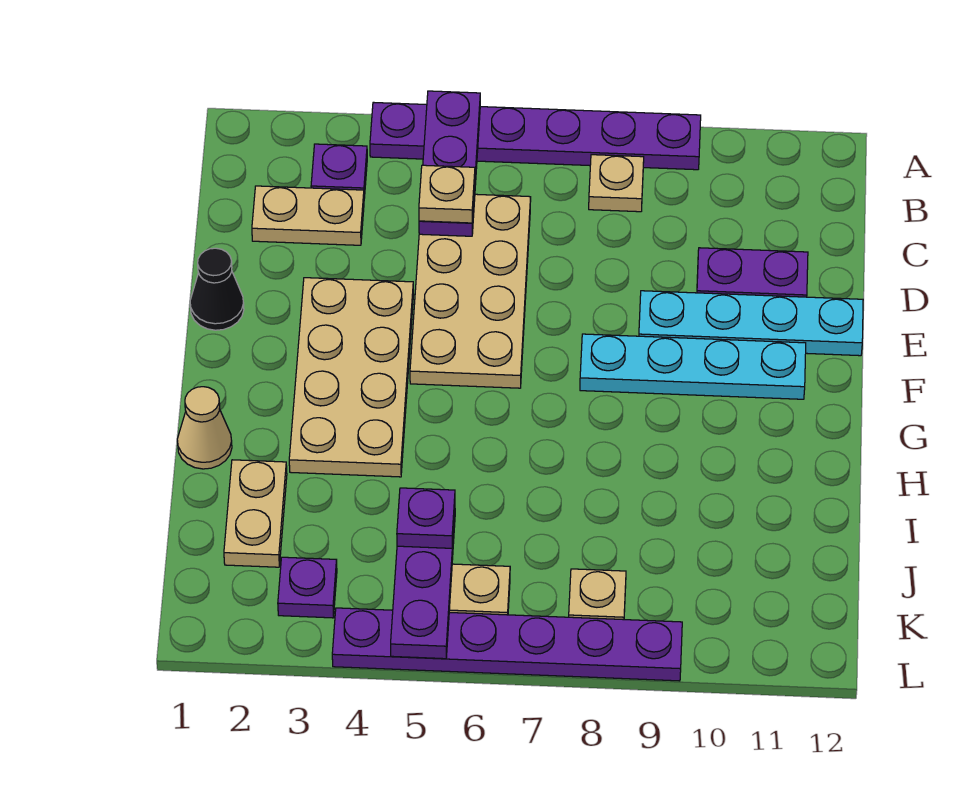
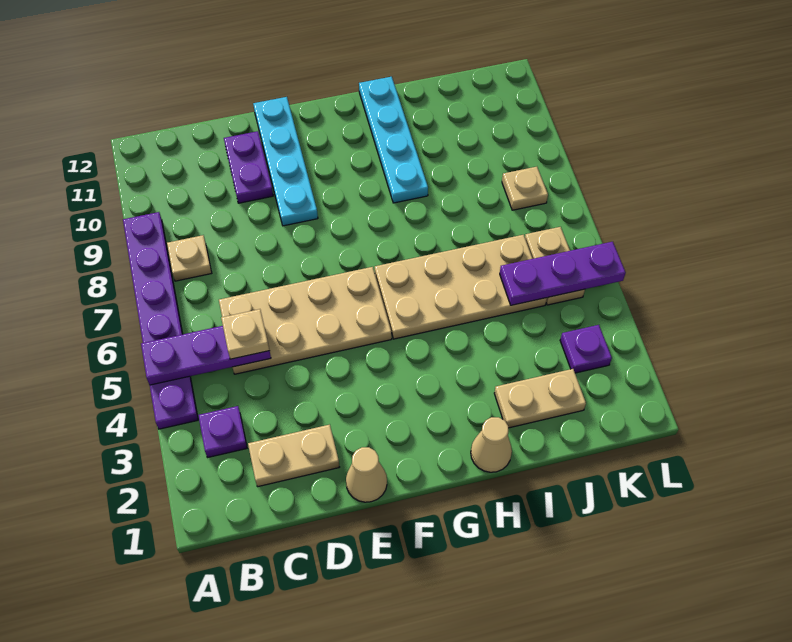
tan 1x2 plate [252,186,364,245] -> tan 1x2 plate turned to [248,425,339,487]
black 1x1 cone [190,248,244,330] -> tan 1x1 cone [346,447,387,502]
tan 2x4 plate [289,278,414,477] -> tan 2x4 plate moved to [375,235,547,339]
cyan 1x4 plate [580,334,806,399] -> cyan 1x4 plate moved to [359,77,428,203]
purple 1x1 plate [397,488,455,548] -> none
purple 1x6 plate [332,608,682,681] -> none

